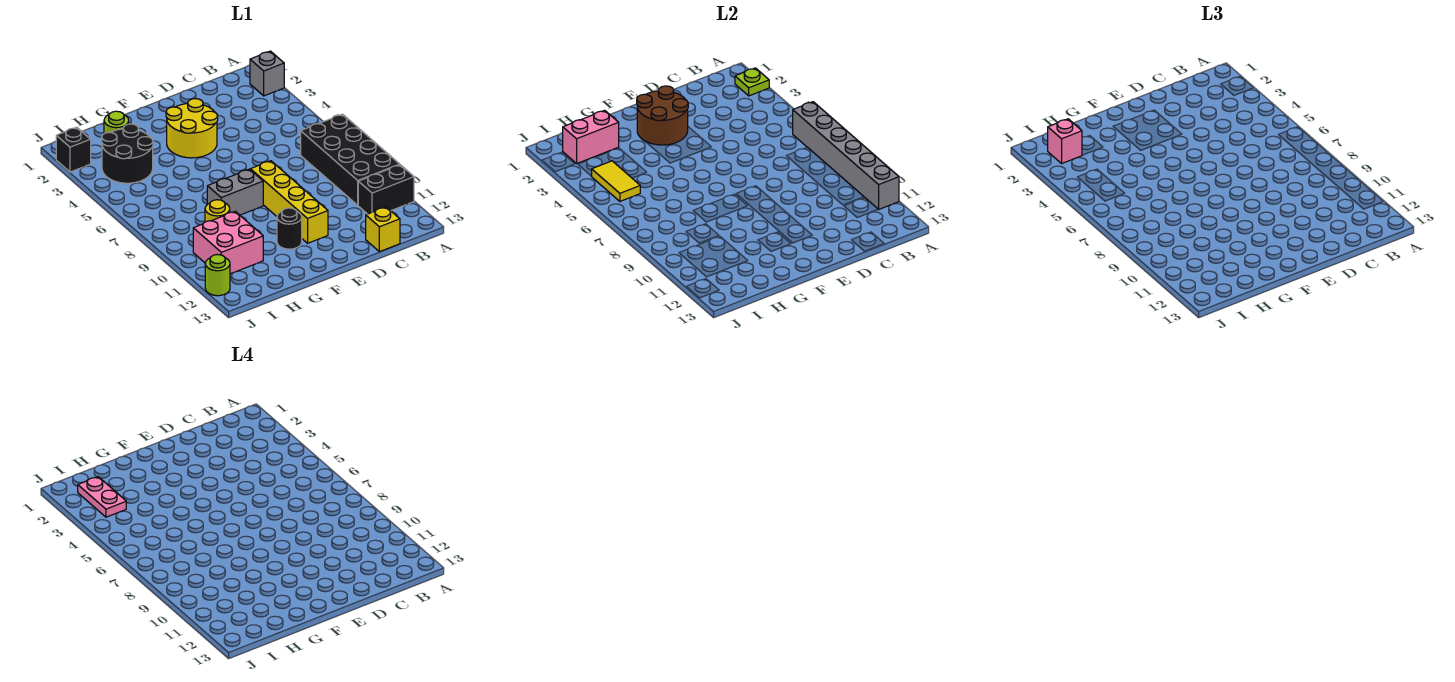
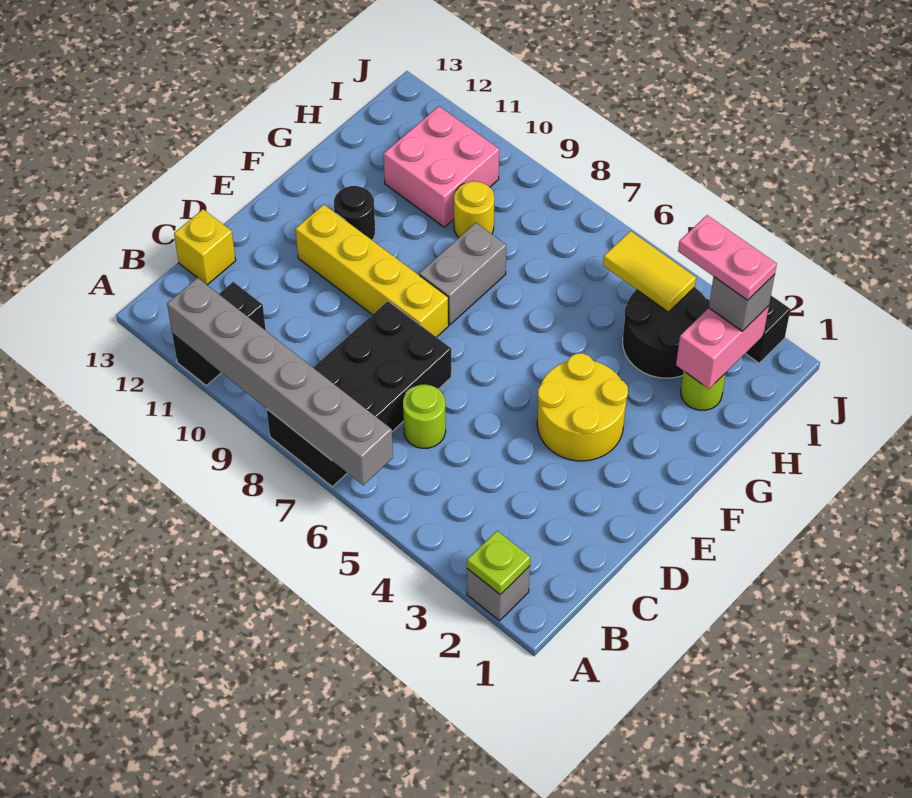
black 2x4 brick [301,114,400,205] -> black 2x4 brick turned to [267,301,451,487]
brown 2x2 round brick [637,86,688,145] -> none
pink 1x1 brick [1048,119,1082,163] -> grey 1x1 brick [709,274,775,331]
lime 1x1 round brick [205,255,230,296] -> lime 1x1 round brick moved to [403,385,446,448]

